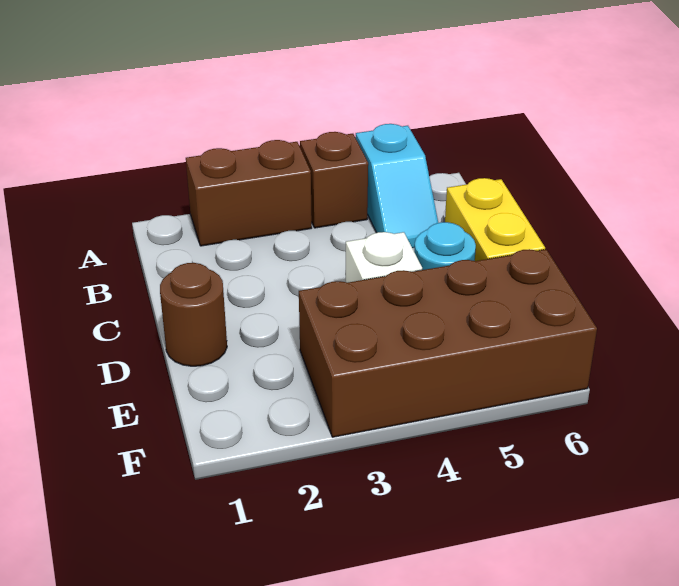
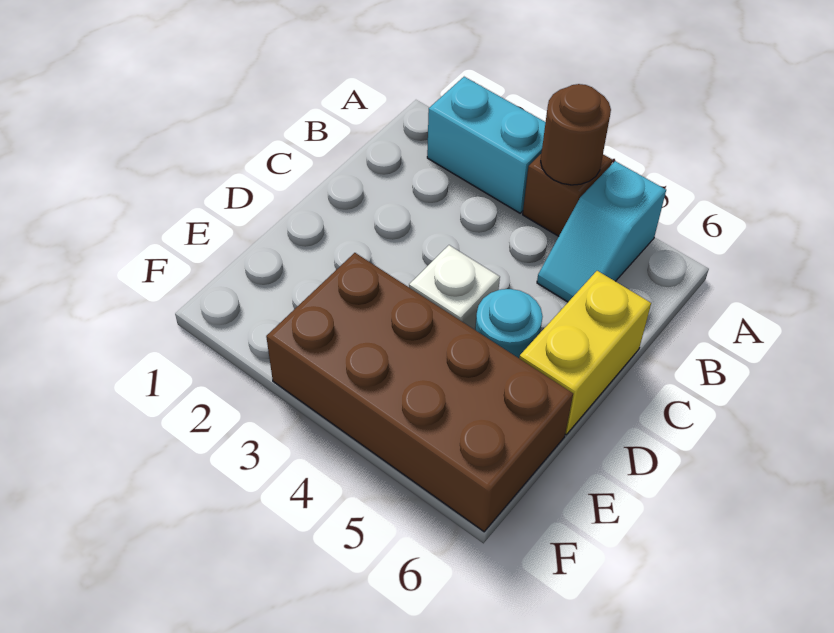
brown 1x2 brick [186,140,312,246] -> cyan 1x2 brick [427,77,546,213]
brown 1x1 round brick [160,263,227,366] -> brown 1x1 round brick moved to [541,84,611,185]

